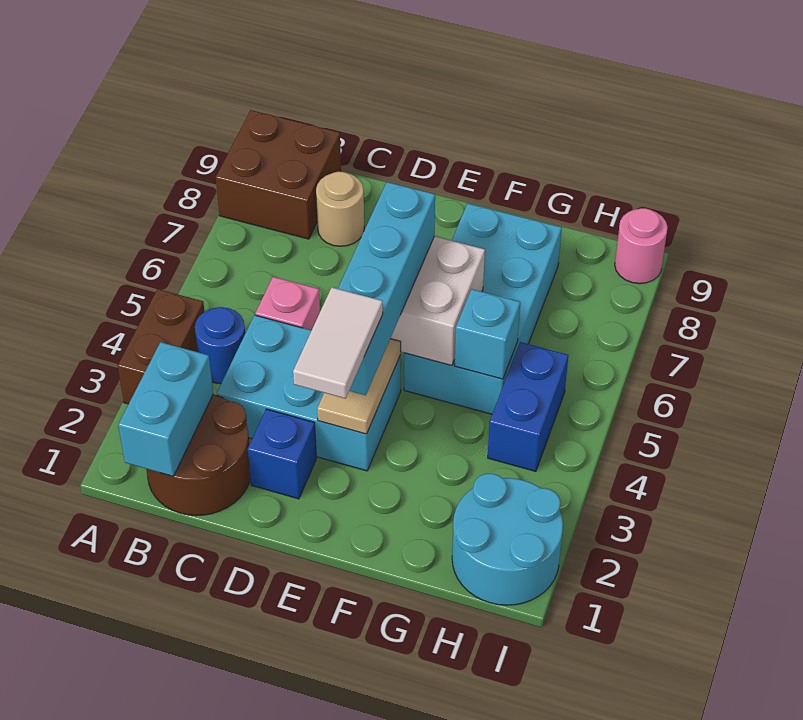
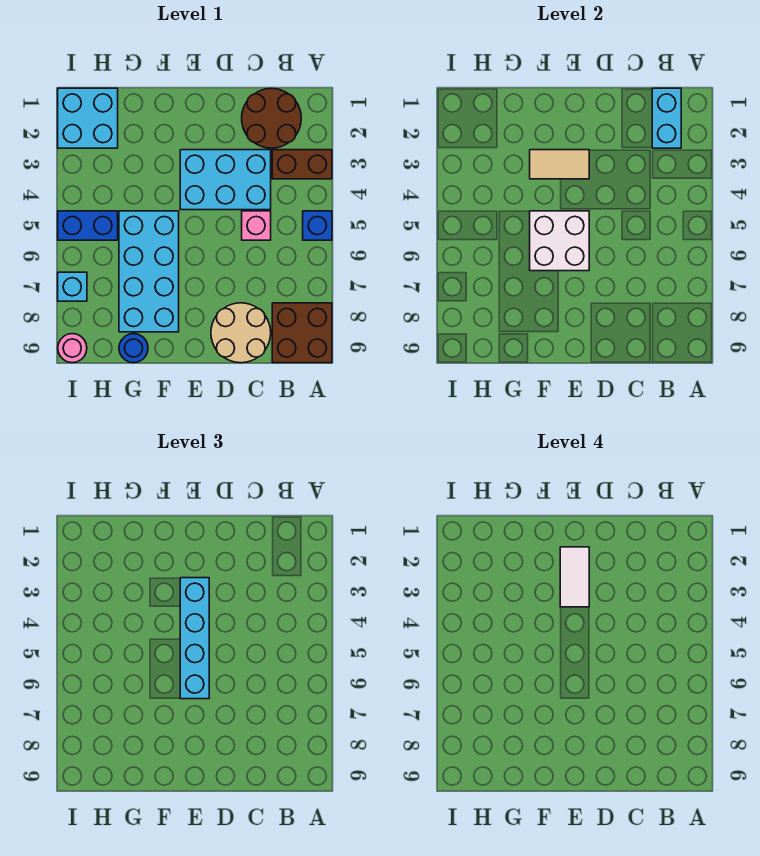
brown 1x2 brick [118,289,205,404] -> brown 1x2 brick turned to [272,150,332,179]
blue 1x1 round brick [195,307,245,384] -> blue 1x1 round brick moved to [119,334,148,363]
tan 1x1 round brick [316,172,364,246] -> tan 2x2 round brick [211,303,271,363]
blue 1x1 brick [248,409,316,499] -> blue 1x1 brick moved to [303,211,332,240]
tan 1x2 tile [317,339,401,434] -> tan 1x2 tile turned to [530,150,589,179]
cyan 1x1 brick [454,289,520,379] -> cyan 1x1 brick moved to [58,272,87,301]
cyan 2x2 round brick [452,474,563,605] -> cyan 2x2 brick [58,88,118,148]
blue 1x2 brick [488,342,568,471] -> blue 1x2 brick turned to [58,211,118,240]

